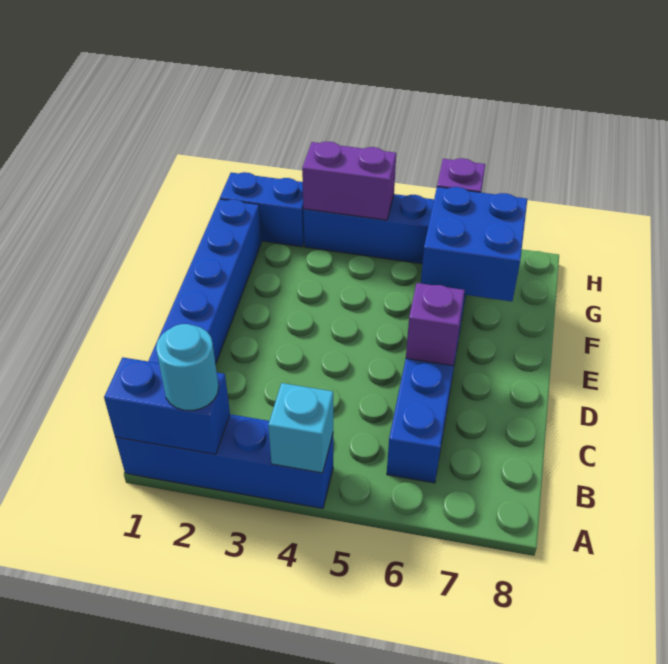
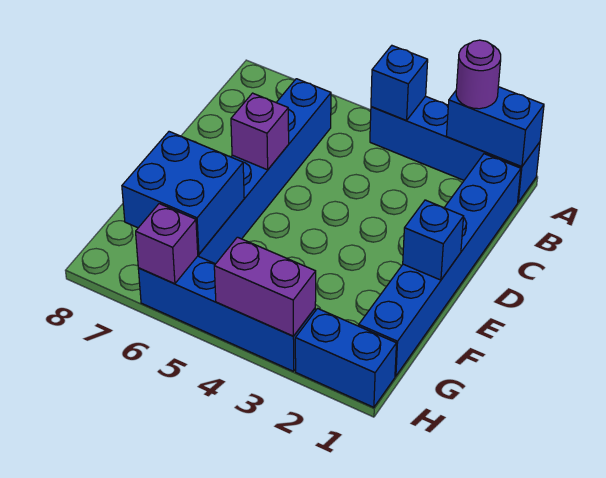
cyan 1x1 round brick [156,324,219,411] -> purple 1x1 round brick [456,40,501,109]
cyan 1x1 brick [268,383,333,473] -> blue 1x1 brick [371,46,428,120]
none -> blue 1x1 brick [403,200,464,280]

